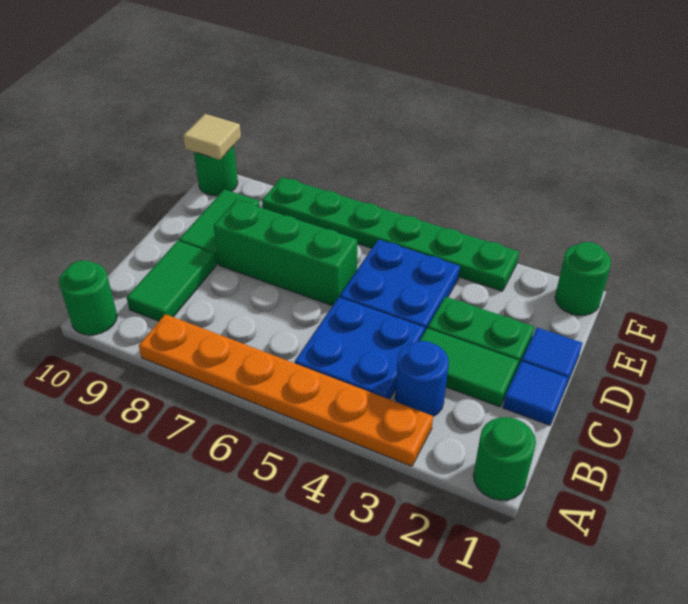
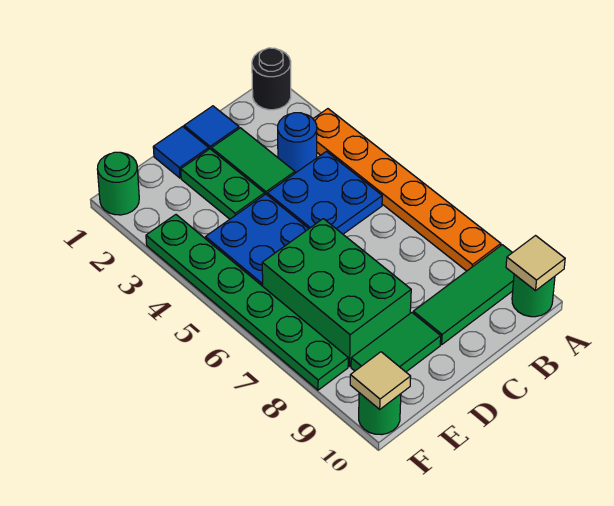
green 1x1 round brick [473,417,536,500] -> black 1x1 round brick [252,48,291,110]
none -> tan 1x1 tile [506,236,565,291]
green 1x2 tile [127,241,216,321] -> green 1x3 tile [413,245,514,345]
green 1x3 brick [214,200,357,306] -> green 2x3 brick [262,219,411,366]

